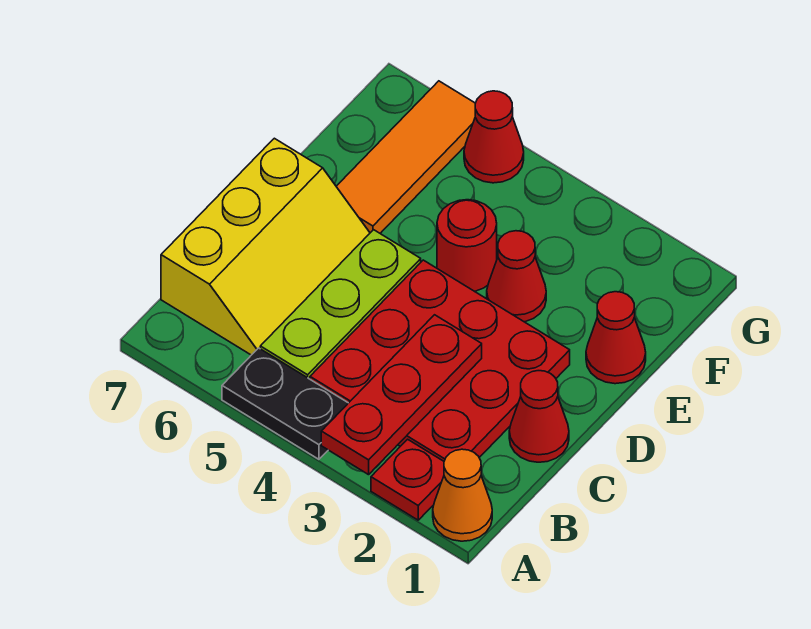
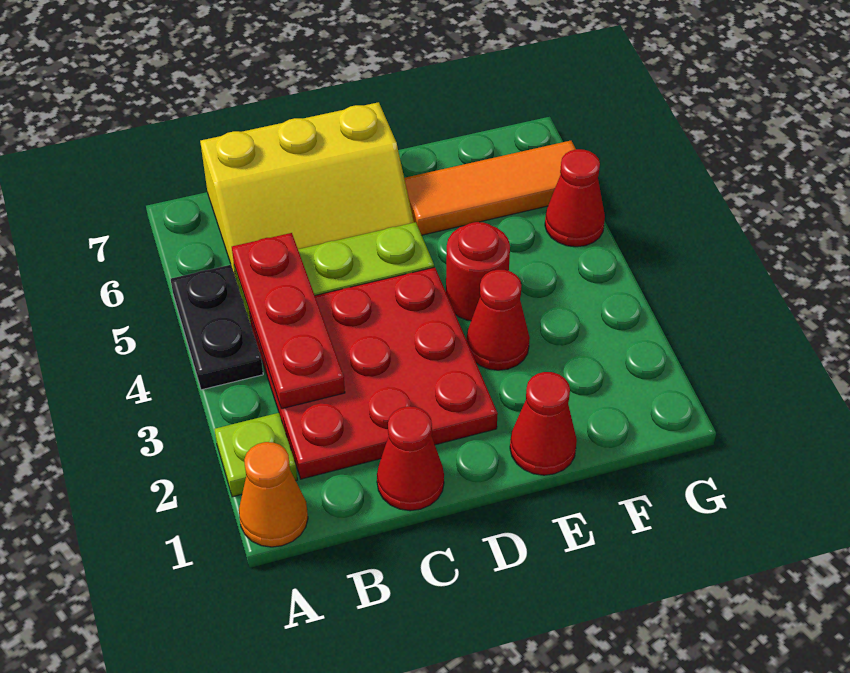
red 1x1 plate [371,439,444,520] -> lime 1x1 plate [214,413,297,497]
red 1x3 plate [321,315,482,475] -> red 1x3 plate turned to [232,233,345,409]

